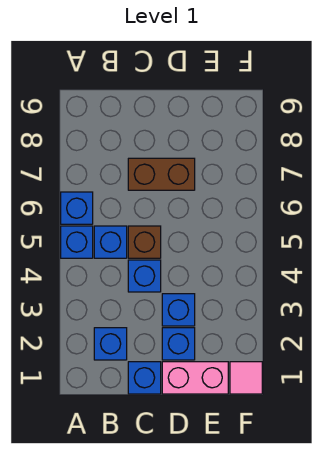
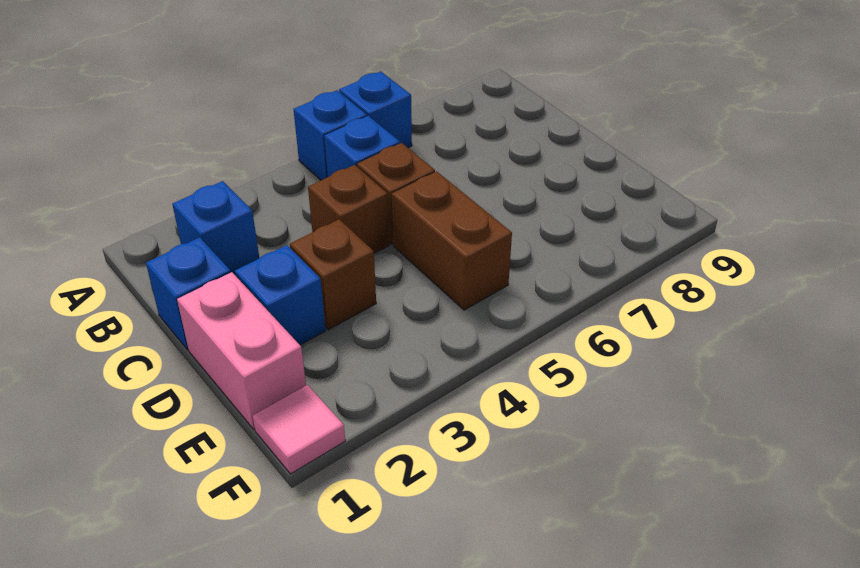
blue 1x1 brick [128,260,161,292] -> brown 1x1 brick [308,165,389,253]
brown 1x2 brick [128,158,195,190] -> brown 1x2 brick moved to [392,172,512,310]
blue 1x1 brick [162,294,195,326] -> brown 1x1 brick [290,219,376,329]

